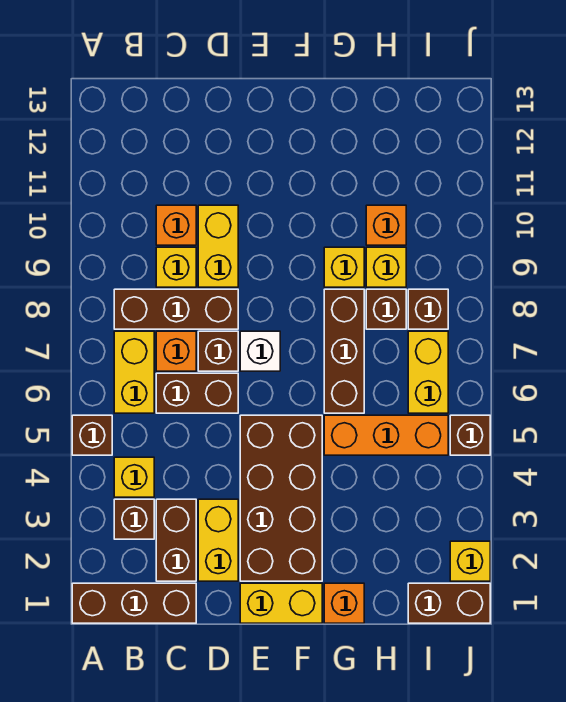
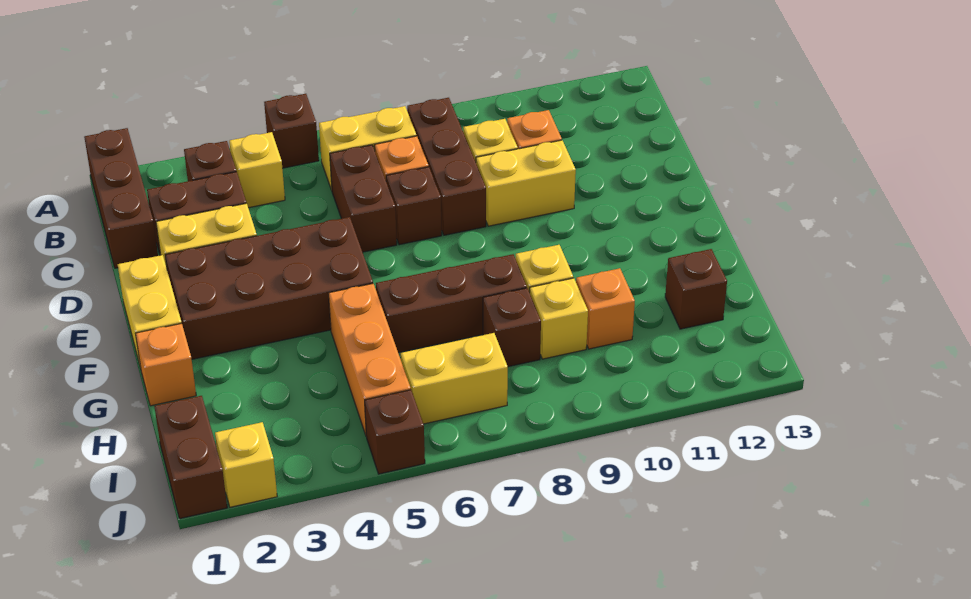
white 1x1 brick [240,331,280,371] -> none
brown 1x1 brick [408,289,448,329] -> brown 1x1 brick moved to [665,249,727,329]

